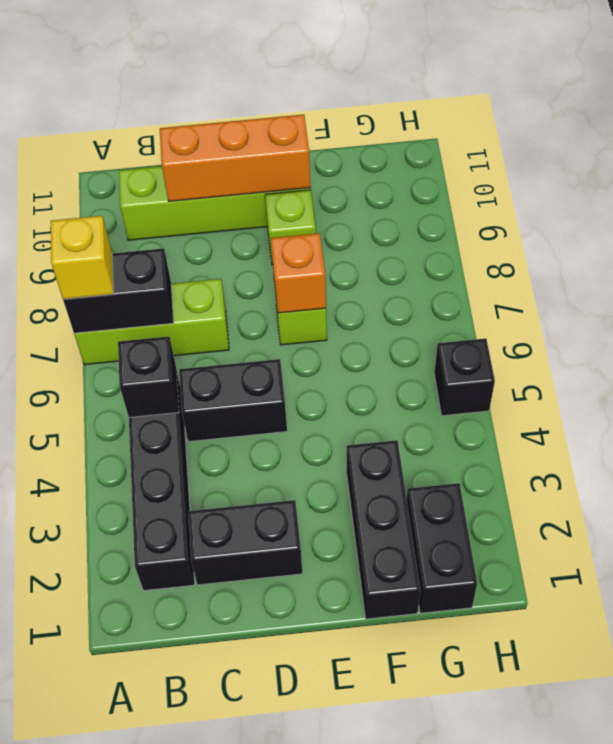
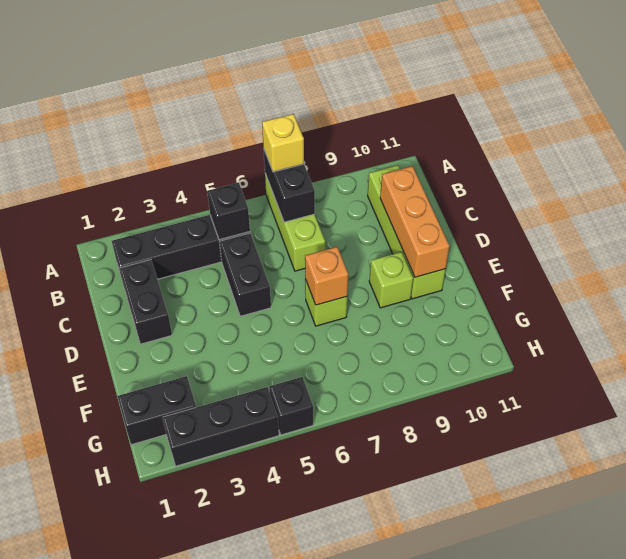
black 1x3 brick [347,440,420,619] -> black 1x3 brick moved to [163,387,279,466]

